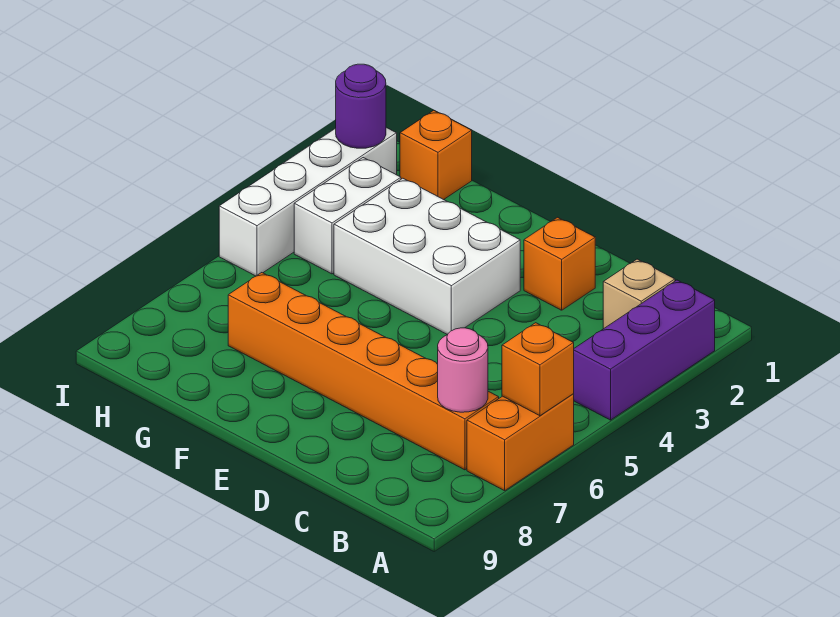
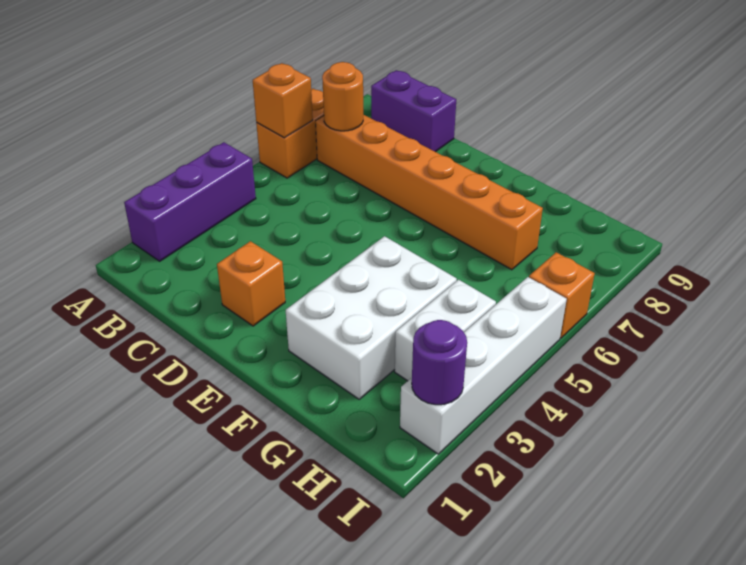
tan 1x1 brick [603,259,675,329] -> none
pink 1x1 round brick [438,328,488,412] -> orange 1x1 round brick [322,62,363,131]
none -> purple 1x2 brick [371,70,456,152]
white 2x3 brick [334,178,520,335] -> white 2x3 brick turned to [286,236,457,399]
orange 1x1 brick [400,110,472,200] -> orange 1x1 brick moved to [529,252,595,338]

